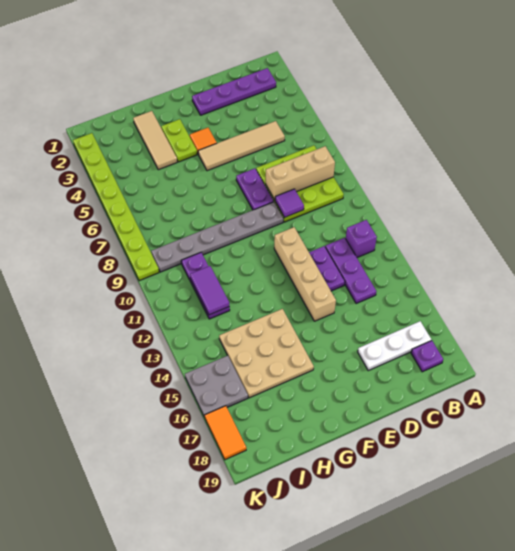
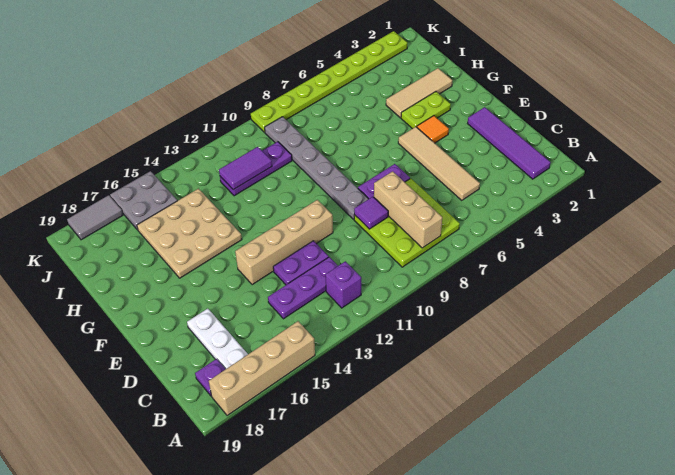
none -> tan 1x4 brick [209,321,315,416]
purple 1x4 plate [192,68,276,115] -> purple 1x4 tile [468,107,551,179]
orange 1x2 tile [205,406,246,460] -> grey 1x2 tile [67,195,123,240]

